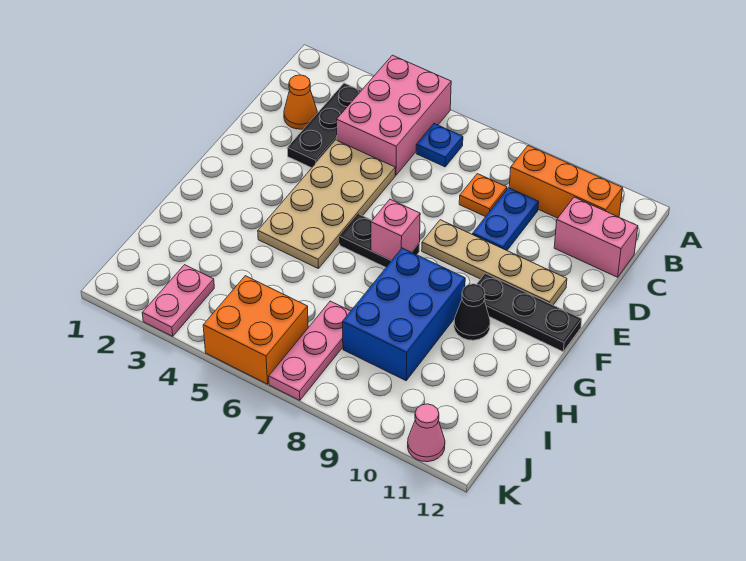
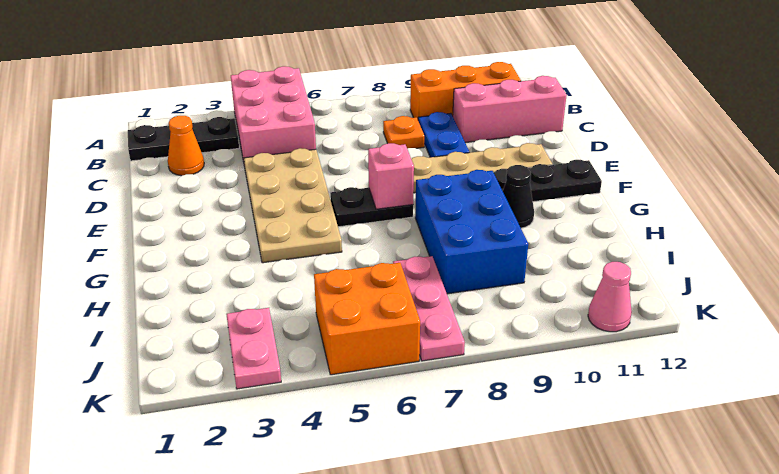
black 1x3 plate [287,83,361,168] -> black 1x3 plate turned to [128,117,239,161]
blue 1x1 plate [416,124,463,167] -> none
pink 1x2 brick [554,197,638,277] -> pink 1x3 brick [453,76,567,143]

